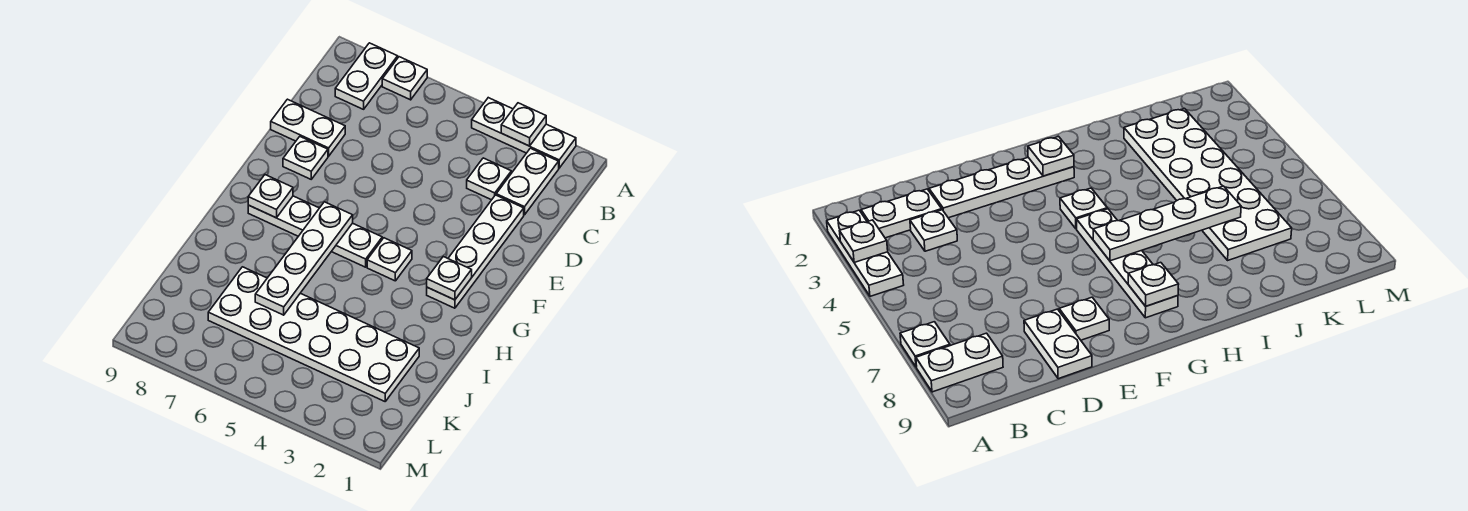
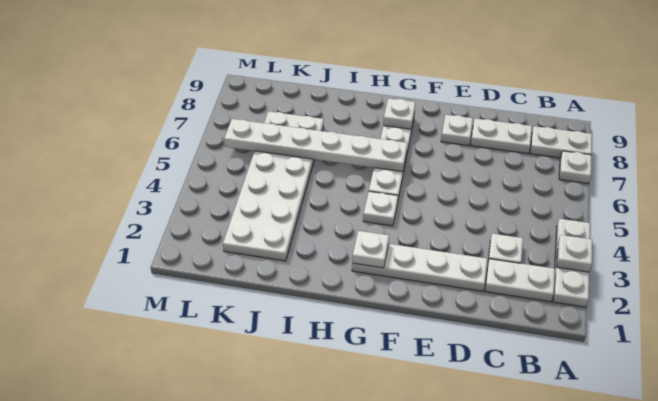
white 1x2 plate [271,99,345,156] -> white 1x2 plate turned to [471,119,532,154]
white 1x4 plate [255,202,353,315] -> white 1x6 plate [224,119,407,172]

